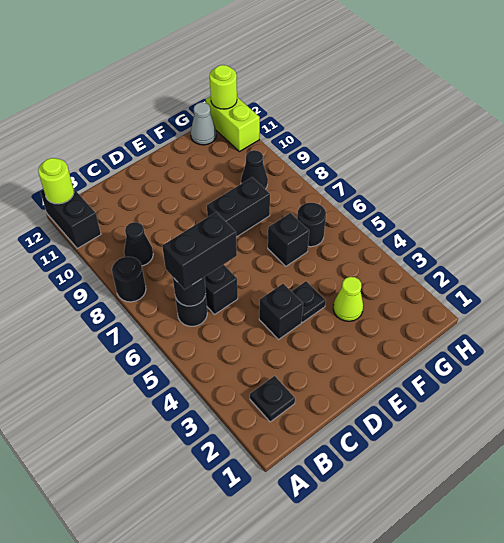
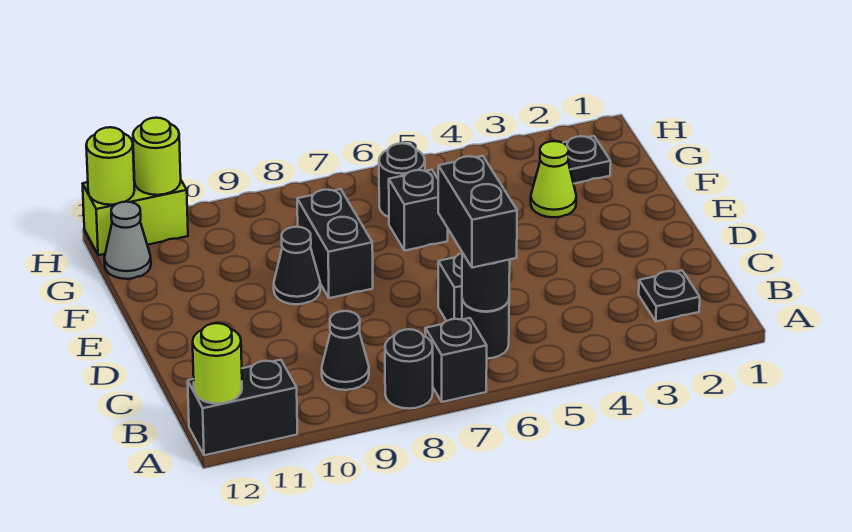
black 1x1 brick [259,284,303,339] -> black 1x1 brick moved to [425,318,487,402]
black 1x1 plate [291,281,326,322] -> black 1x1 plate moved to [563,136,611,184]
black 1x1 cone [241,150,268,189] -> black 1x1 cone moved to [274,227,320,304]
none -> lime 1x1 round brick [133,118,181,195]

